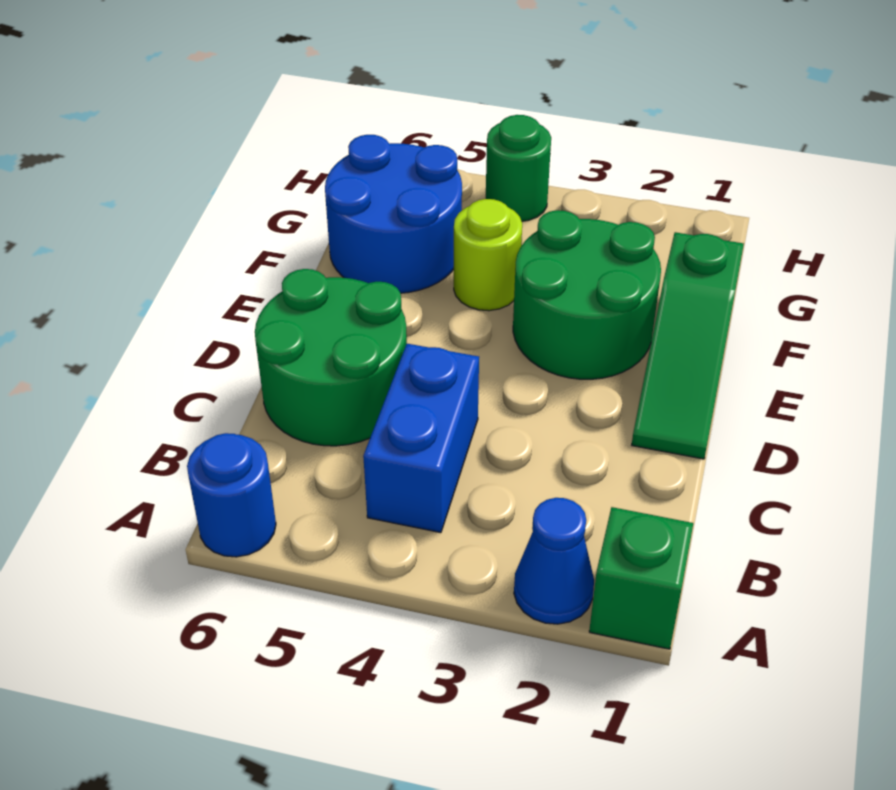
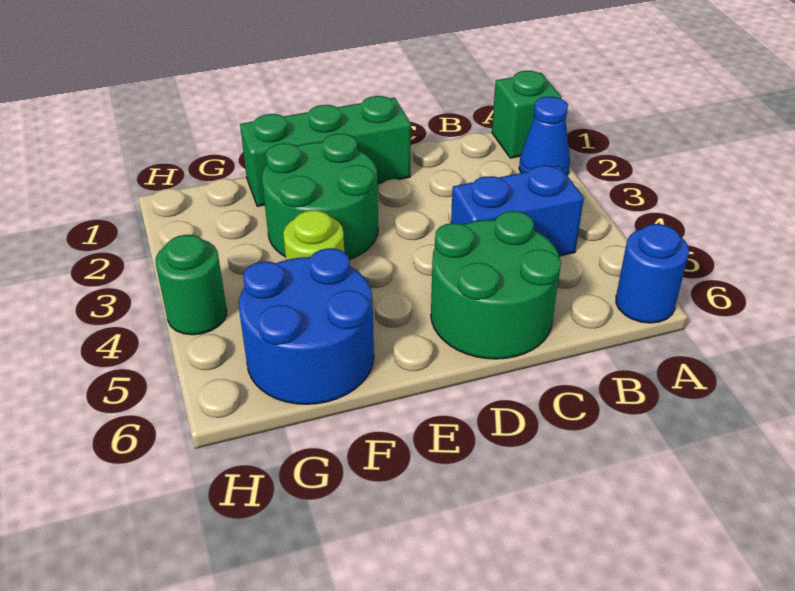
green 1x3 slope [632,232,744,459] -> green 1x3 brick [240,96,411,206]

